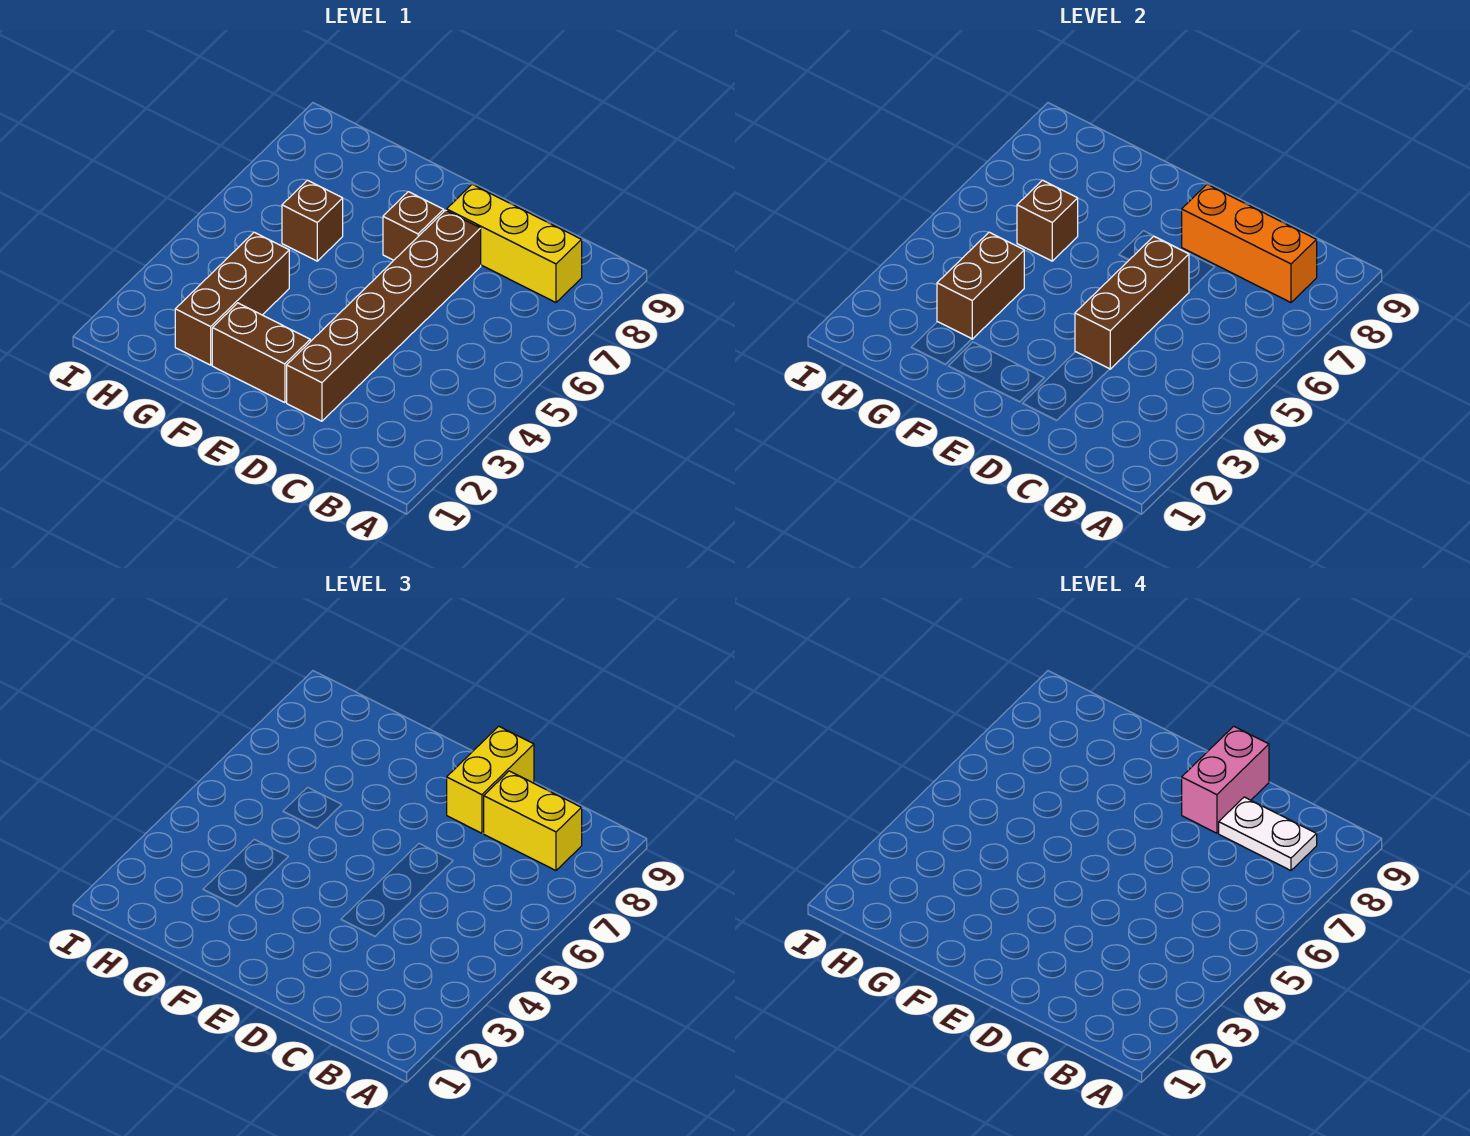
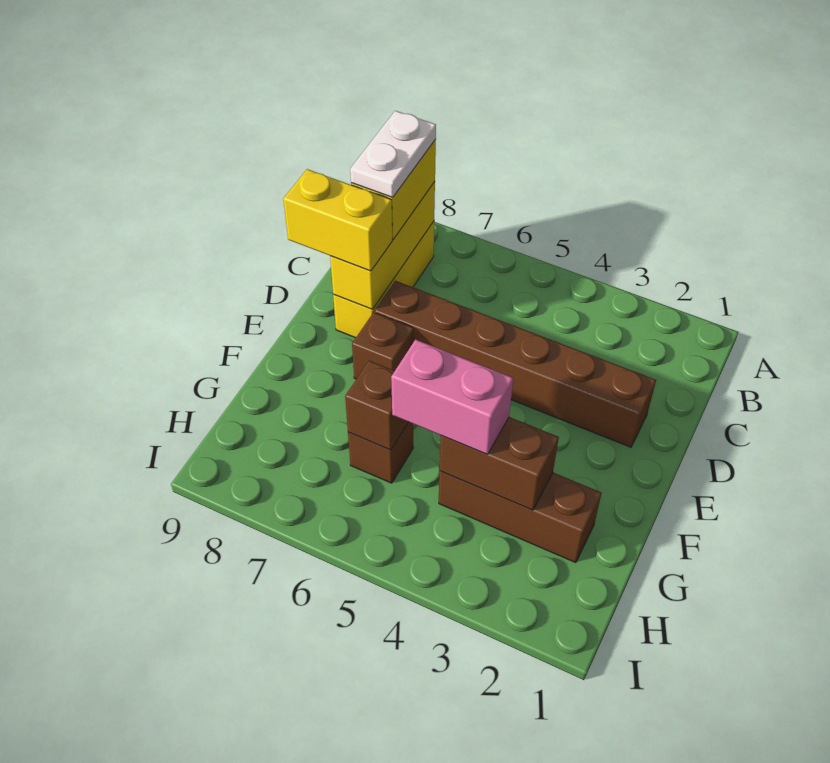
orange 1x3 brick [1182,184,1317,303] -> yellow 1x3 brick [330,182,435,309]
brown 1x3 brick [1075,236,1189,369] -> none
pink 1x2 brick [1182,726,1269,833] -> pink 1x2 brick moved to [391,339,513,454]
brown 1x2 brick [212,303,310,403] -> none

